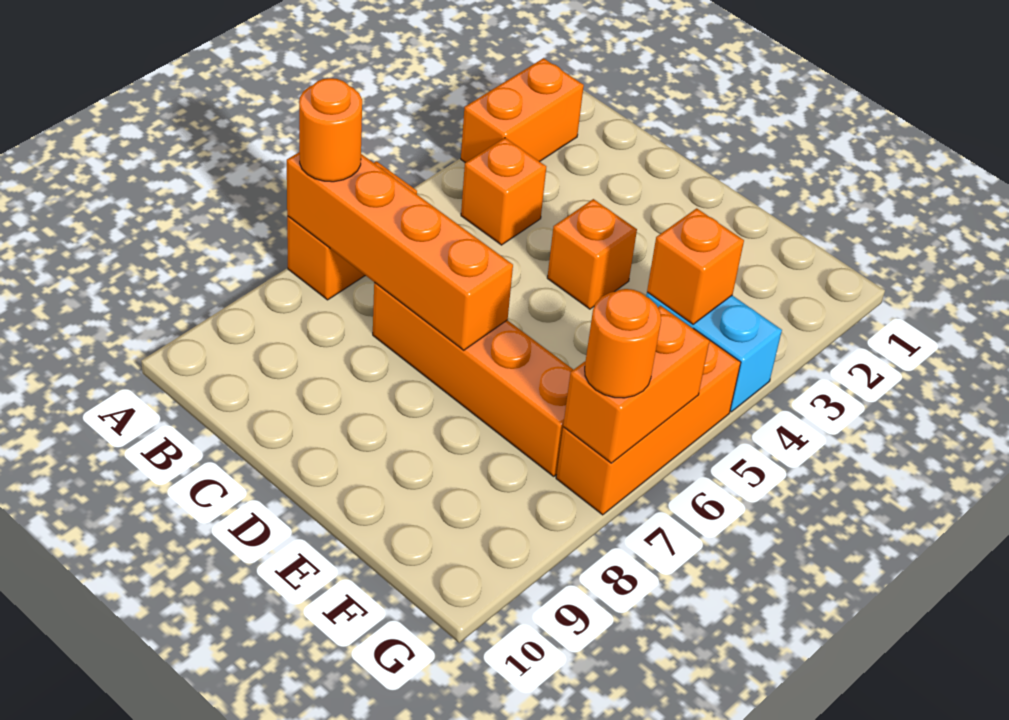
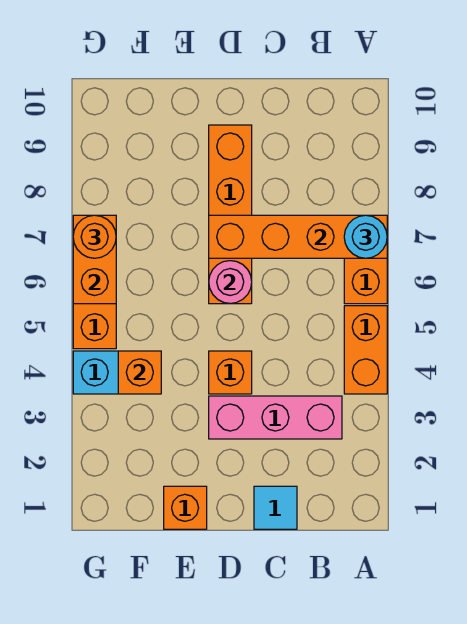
orange 1x2 brick [461,58,584,163] -> orange 1x2 brick moved to [344,306,387,394]
orange 1x1 round brick [299,78,362,182] -> cyan 1x1 round brick [344,215,387,258]
none -> pink 1x3 brick [209,396,342,439]
orange 1x1 brick [461,138,546,245] -> orange 1x1 brick moved to [164,486,207,529]
none -> cyan 1x1 tile [254,486,297,529]
orange 1x4 brick [373,282,573,476] -> orange 1x4 brick turned to [209,125,252,304]
none -> pink 1x1 round brick [209,261,252,304]

